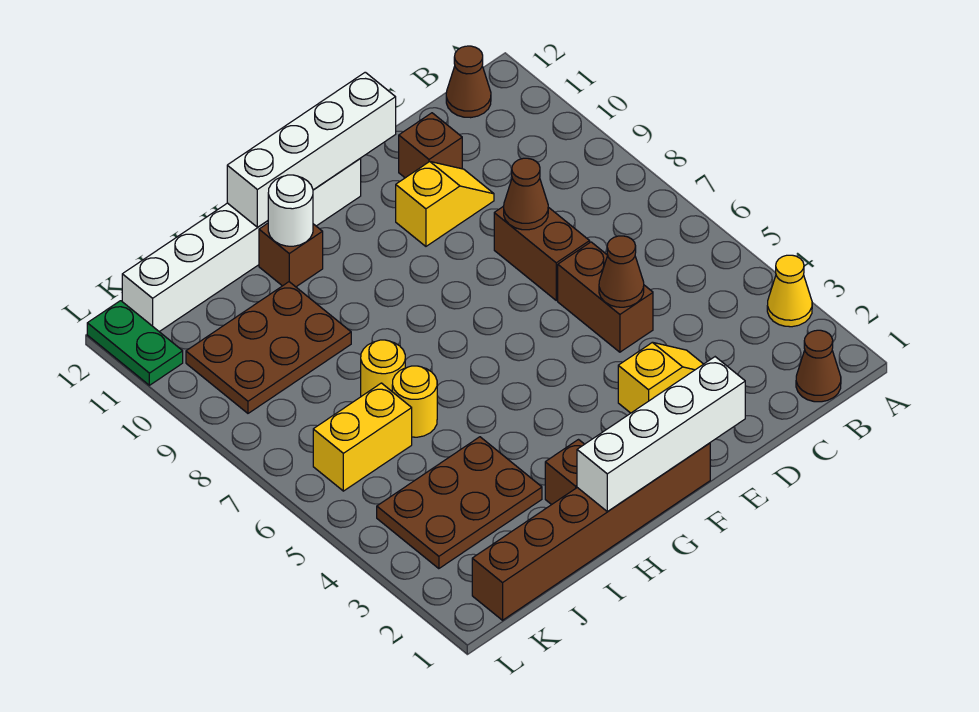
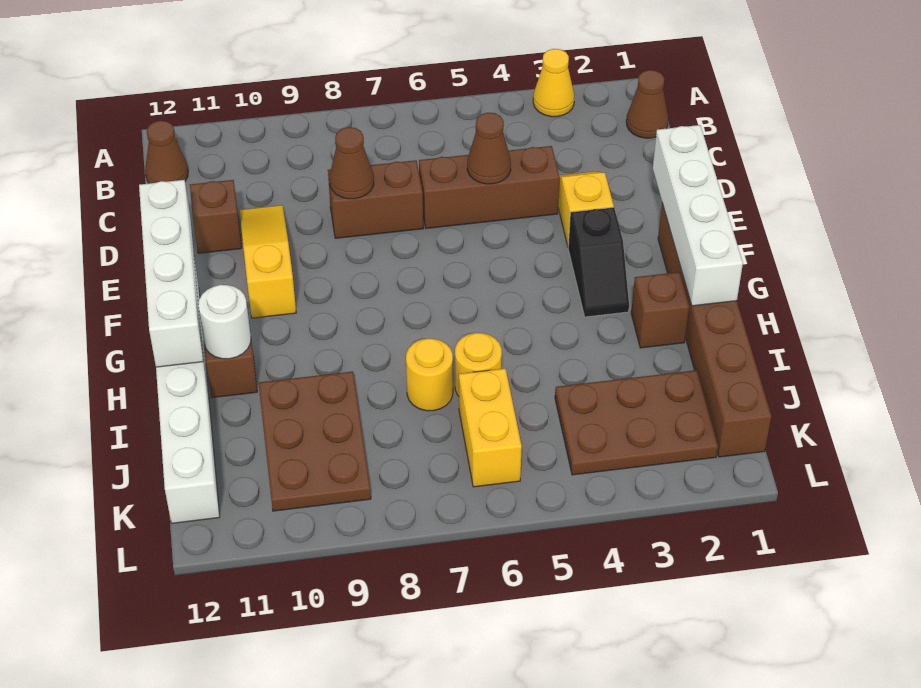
brown 1x2 brick [558,242,653,352] -> brown 1x3 brick [419,146,560,228]
yellow 1x2 slope [396,162,494,246] -> yellow 1x3 slope [240,205,296,318]
none -> black 1x2 slope [568,207,629,317]
brown 2x3 plate [377,437,542,569] -> brown 2x3 plate turned to [555,370,718,475]
green 1x2 plate [87,301,183,385] -> none

